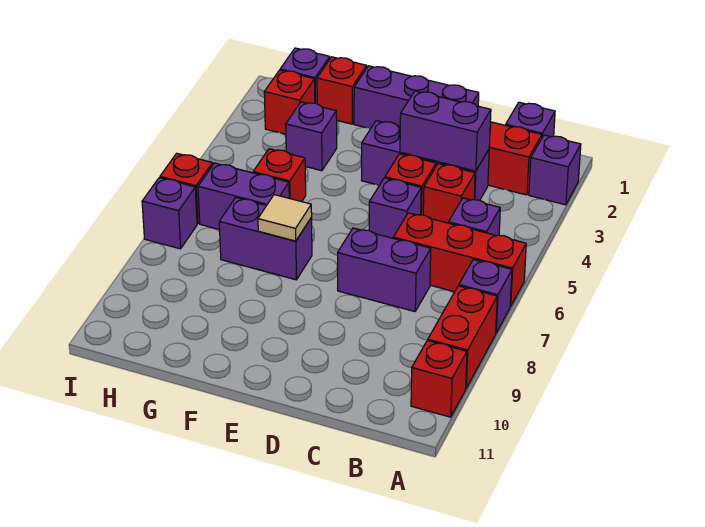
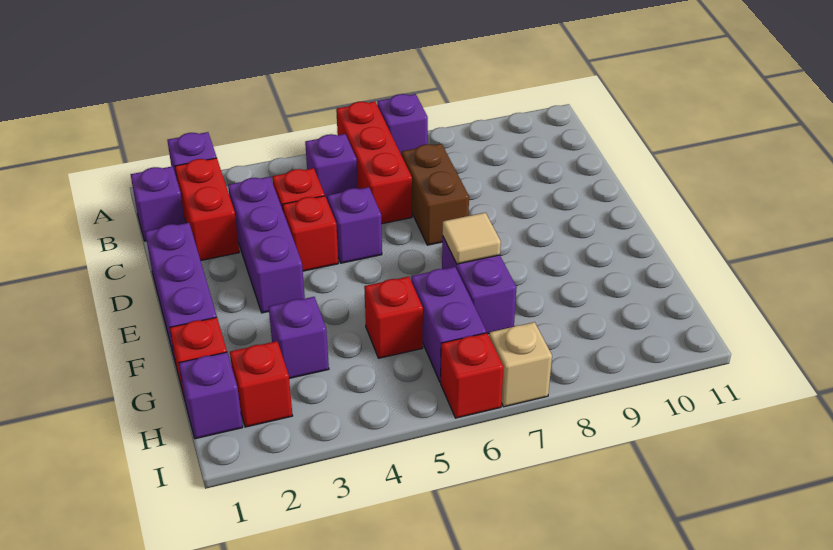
red 1x2 brick [428,286,497,388] -> none
red 1x1 brick [411,341,467,417] -> none
purple 1x2 brick [400,91,491,171] -> none
purple 1x2 brick [338,228,431,311] -> brown 1x2 brick [402,144,469,245]
purple 1x1 brick [142,178,197,249] -> tan 1x1 brick [489,322,552,407]

